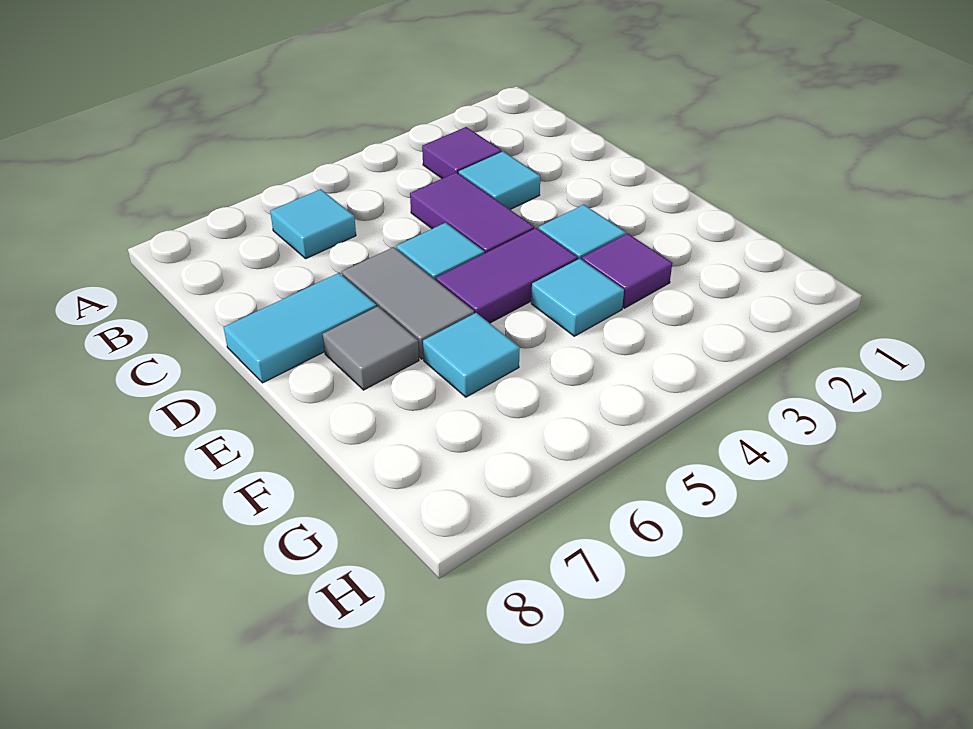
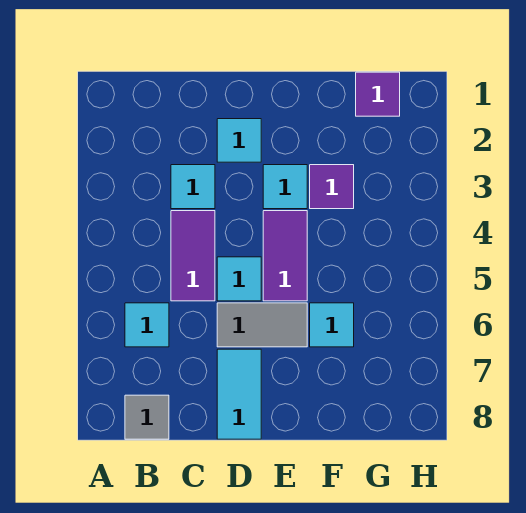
purple 1x1 tile [422,127,501,178] -> purple 1x1 tile moved to [356,72,400,116]
purple 1x2 tile [410,172,534,253] -> purple 1x2 tile turned to [171,211,215,301]
grey 1x1 tile [323,306,419,390] -> grey 1x1 tile moved to [125,395,169,439]
cyan 1x1 tile [531,259,624,336] -> cyan 1x1 tile moved to [217,119,261,162]

